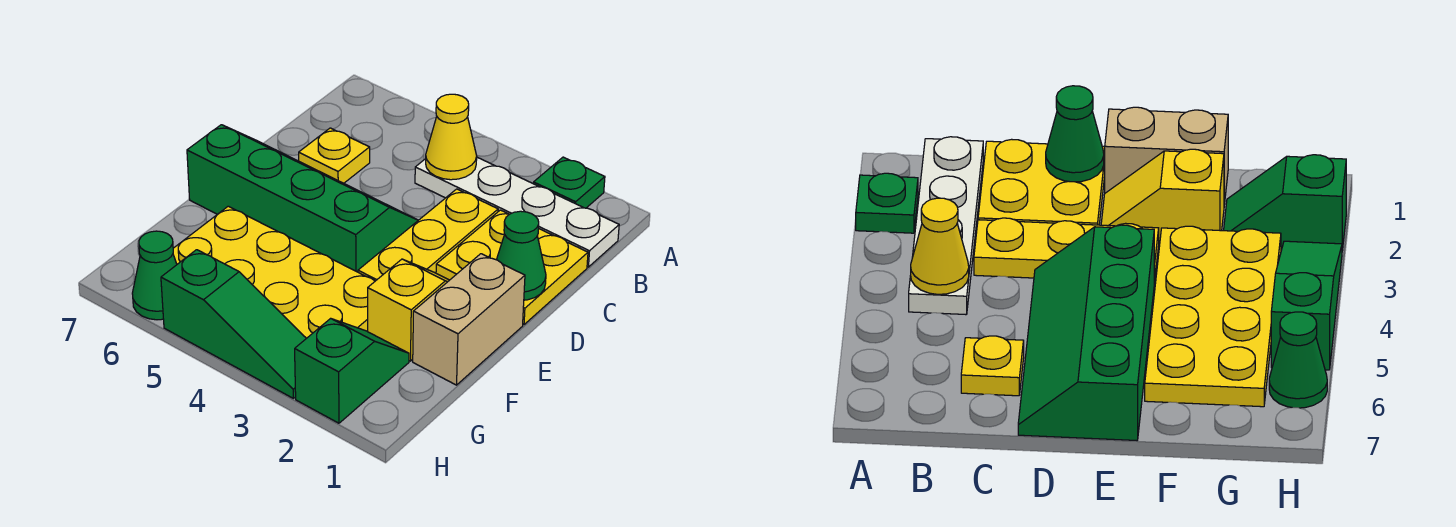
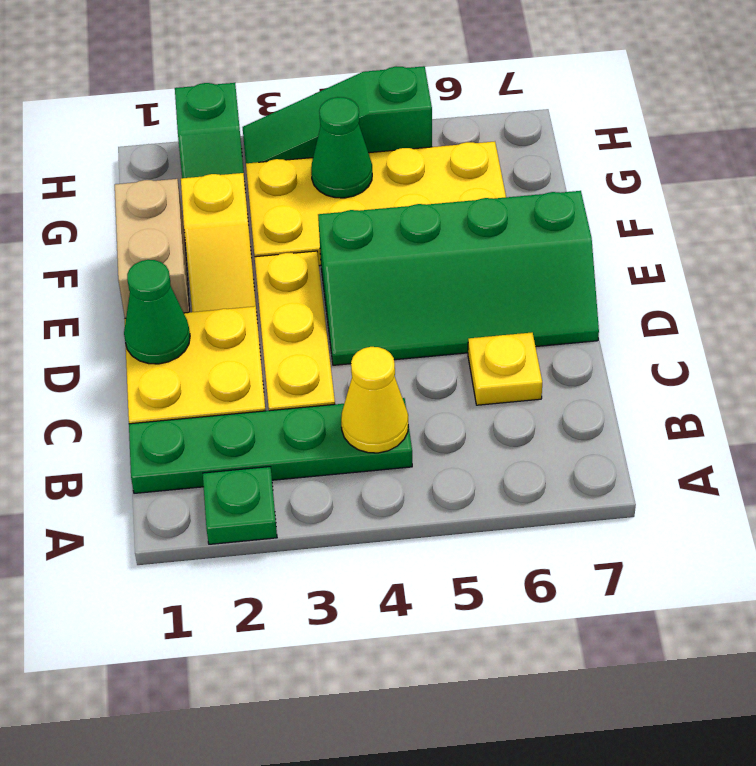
white 1x4 plate [415,157,619,267] -> green 1x4 plate [129,398,412,493]
green 1x1 cone [132,231,177,320] -> green 1x1 cone moved to [311,97,372,198]

